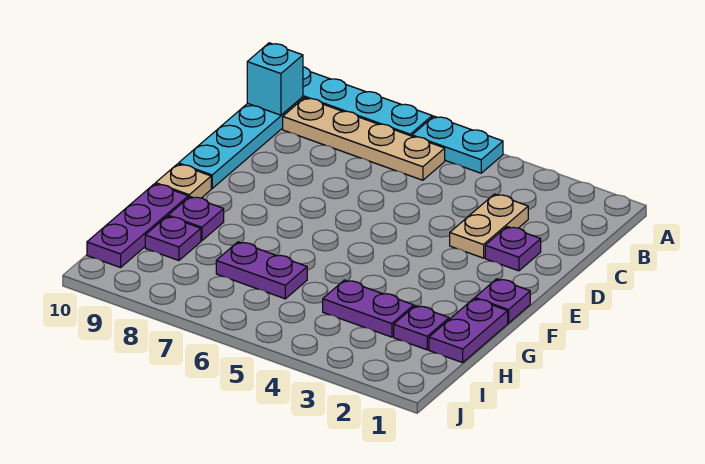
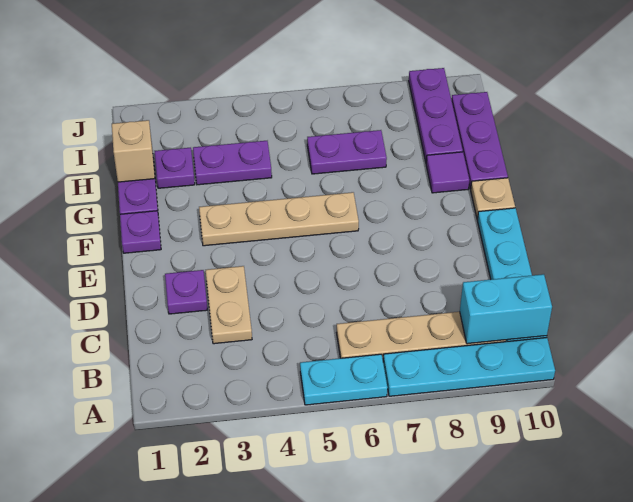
cyan 1x1 brick [247,43,303,115] -> cyan 1x2 brick [460,274,552,344]
none -> tan 1x4 plate [199,192,359,246]
purple 1x1 plate [168,197,224,241] -> purple 1x1 tile [426,152,469,193]
none -> tan 1x1 brick [112,120,155,182]
purple 1x1 plate [145,216,201,260] -> purple 1x3 plate [409,68,463,162]

